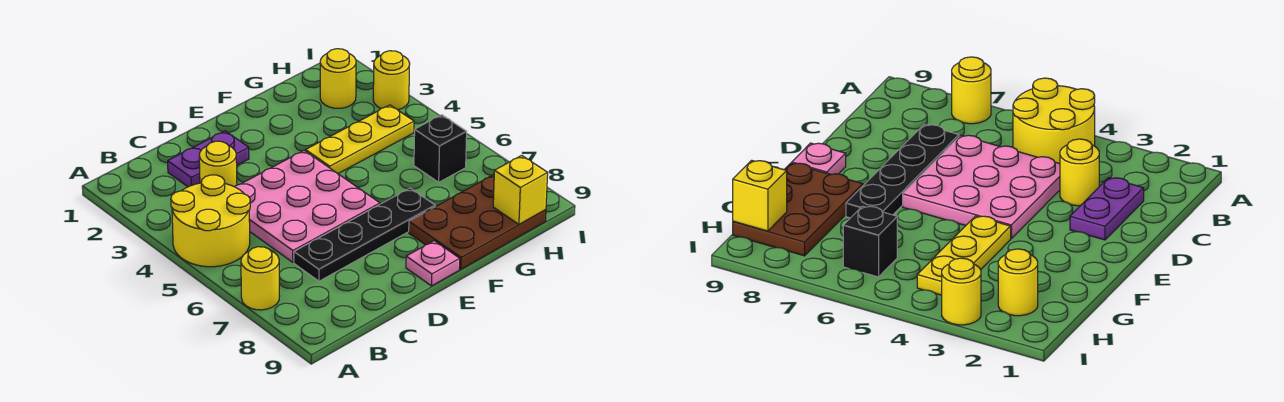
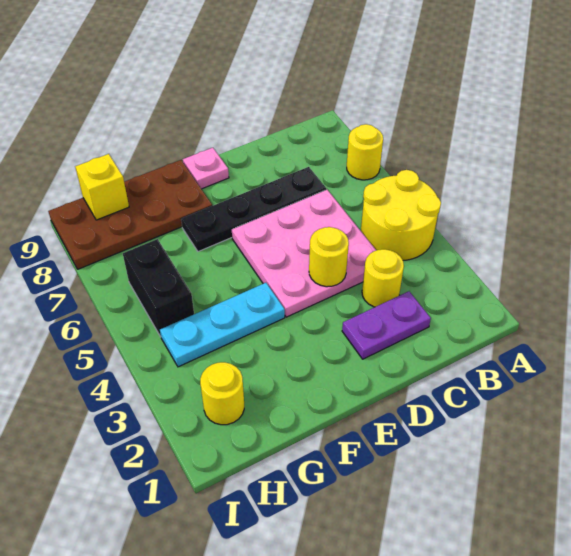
yellow 1x3 plate [306,105,414,174] -> cyan 1x3 plate [160,283,285,367]
brown 2x3 plate [409,175,546,269] -> brown 2x4 plate [48,160,212,269]
black 1x1 brick [414,115,467,182] -> black 1x2 brick [123,239,194,337]
yellow 1x1 round brick [373,51,410,110] -> yellow 1x1 round brick moved to [309,227,349,287]

